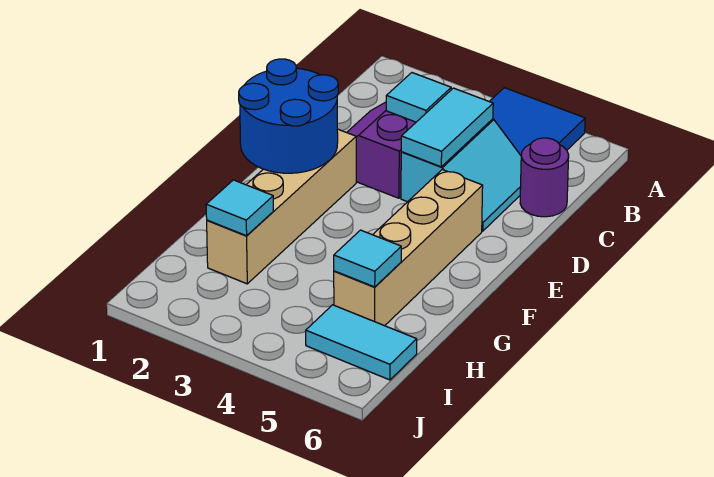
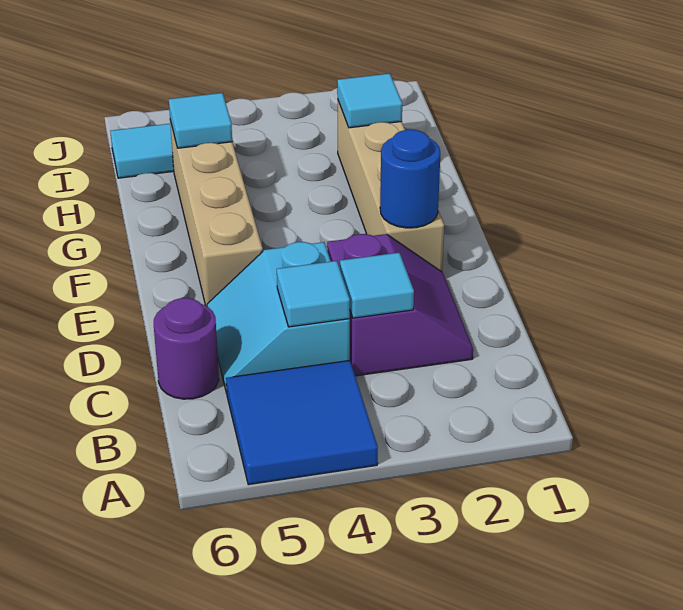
cyan 1x2 tile [401,88,493,167] -> cyan 1x1 tile [277,261,350,327]
blue 2x2 round brick [239,59,338,173] -> blue 1x1 round brick [380,130,440,228]

